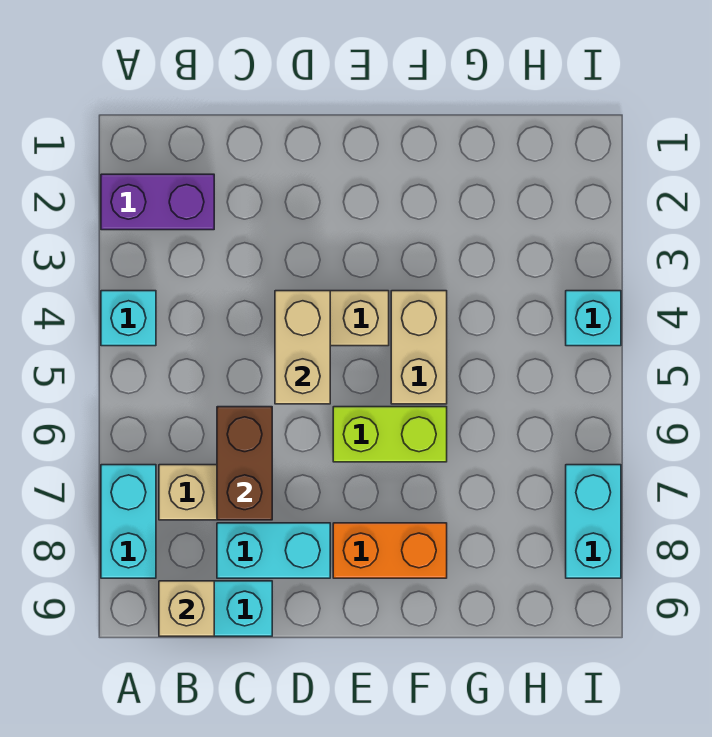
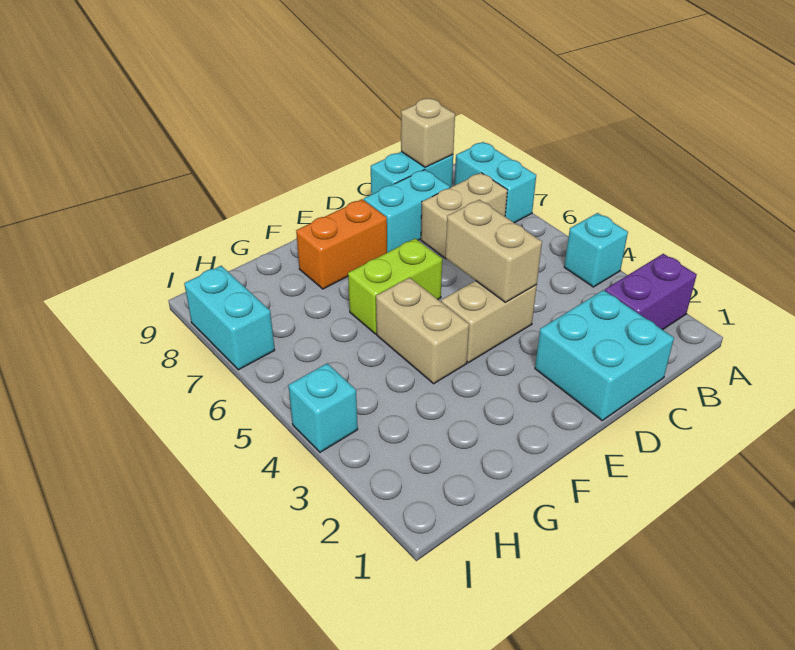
none -> cyan 2x2 brick [535,290,674,420]
brown 1x2 brick [217,407,272,520] -> none

